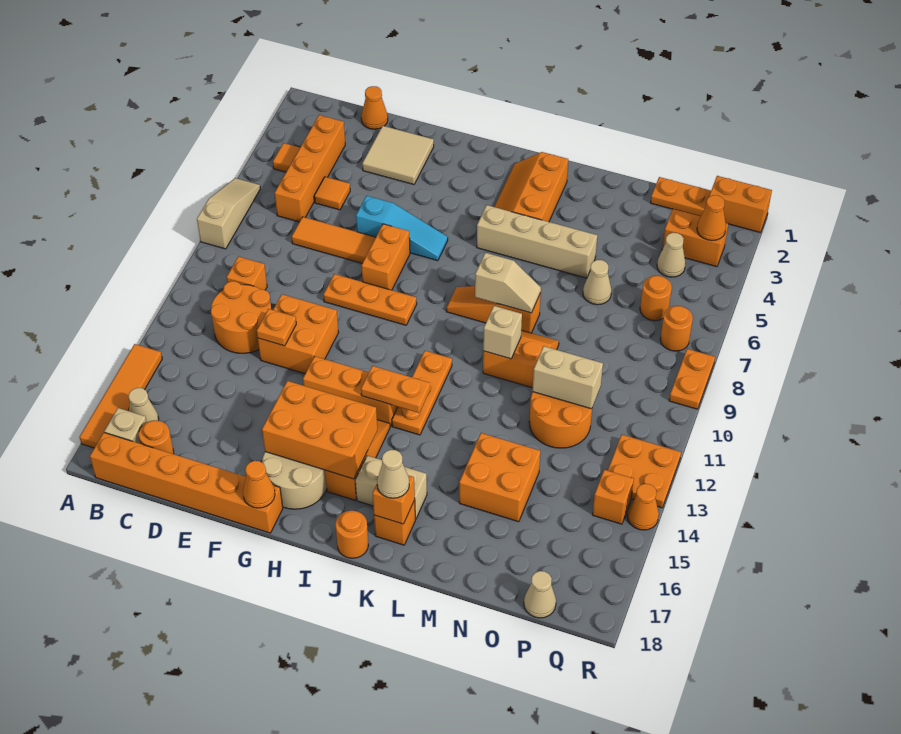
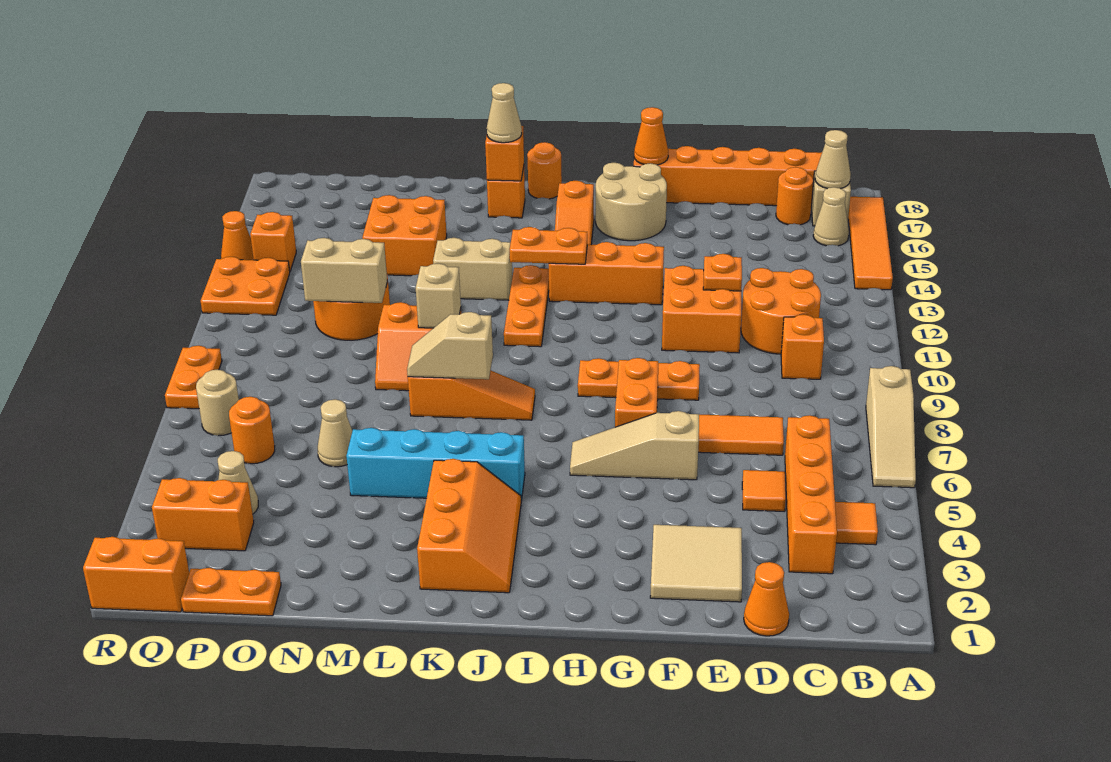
cyan 1x3 slope [356,196,448,261] -> tan 1x3 slope [570,411,699,480]
orange 2x3 brick [262,381,377,479] -> none
tan 1x4 brick [477,205,597,278] -> cyan 1x4 brick [346,428,525,501]
tan 1x2 brick [356,456,427,519] -> tan 1x2 brick moved to [433,238,512,300]
tan 1x1 cone [524,571,556,618] -> tan 1x1 cone moved to [815,130,851,189]
orange 1x1 cone [697,195,726,241] -> none
orange 1x1 round brick [660,306,693,351] -> tan 1x1 round brick [196,370,239,436]

